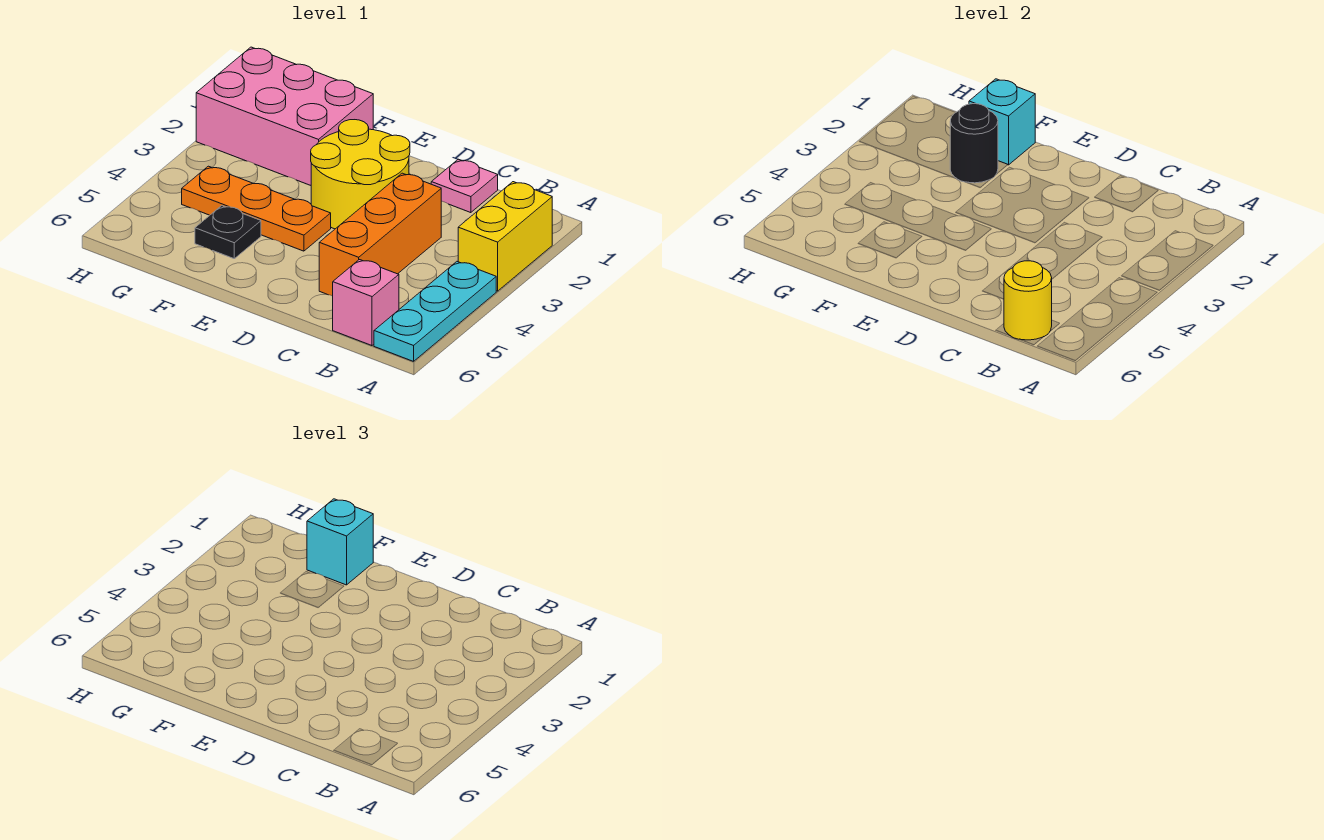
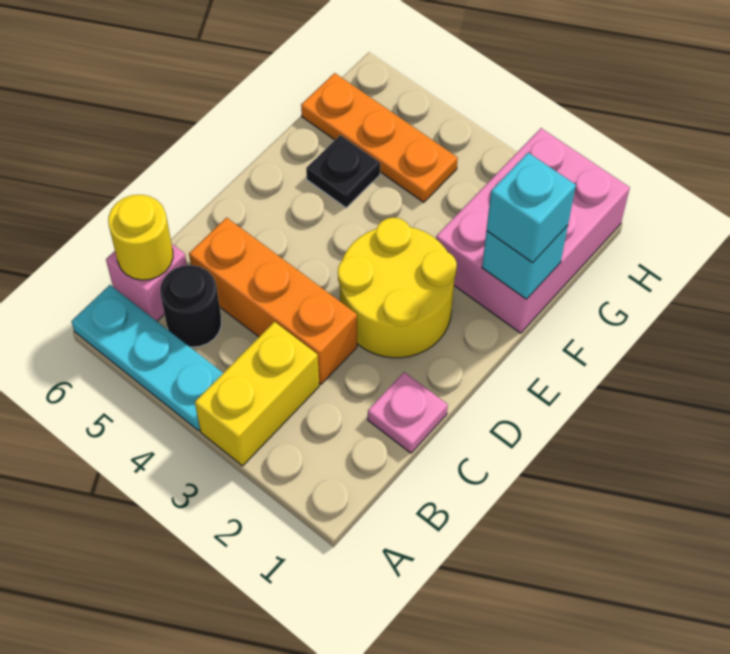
yellow 1x2 brick [458,182,552,291] -> yellow 1x2 brick turned to [195,322,319,466]
orange 1x3 plate [182,166,331,251] -> orange 1x3 plate turned to [301,73,458,202]
black 1x1 round brick [950,104,998,183] -> black 1x1 round brick moved to [160,265,222,347]

